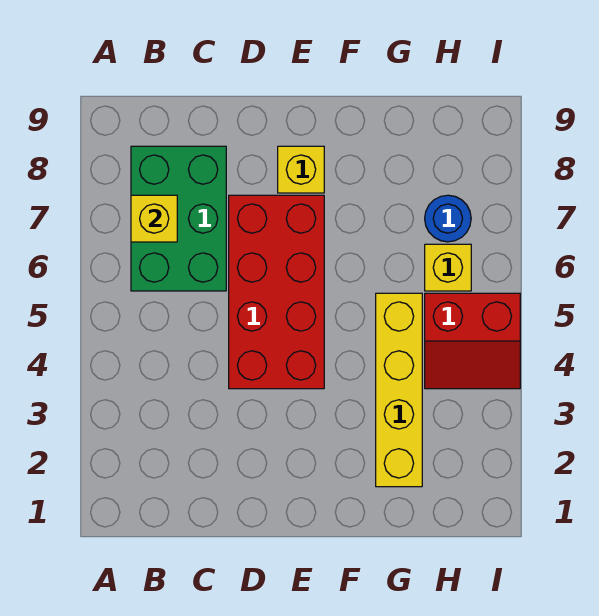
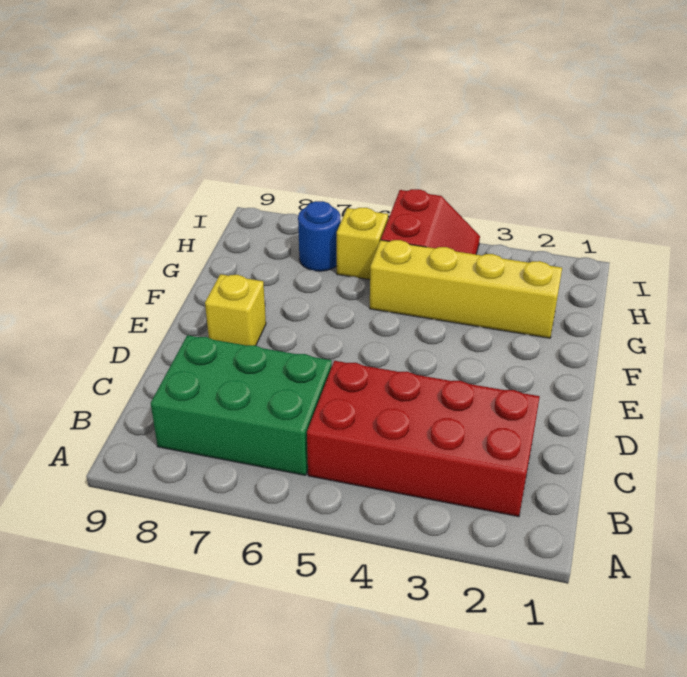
yellow 1x1 brick [131,195,177,242] -> none
red 2x4 brick [229,195,324,389] -> red 2x4 brick moved to [307,361,540,517]

